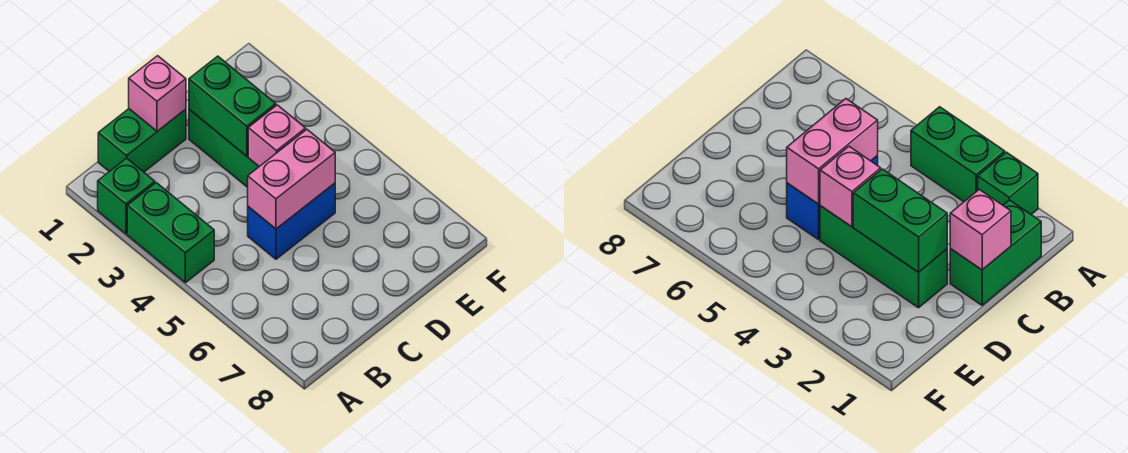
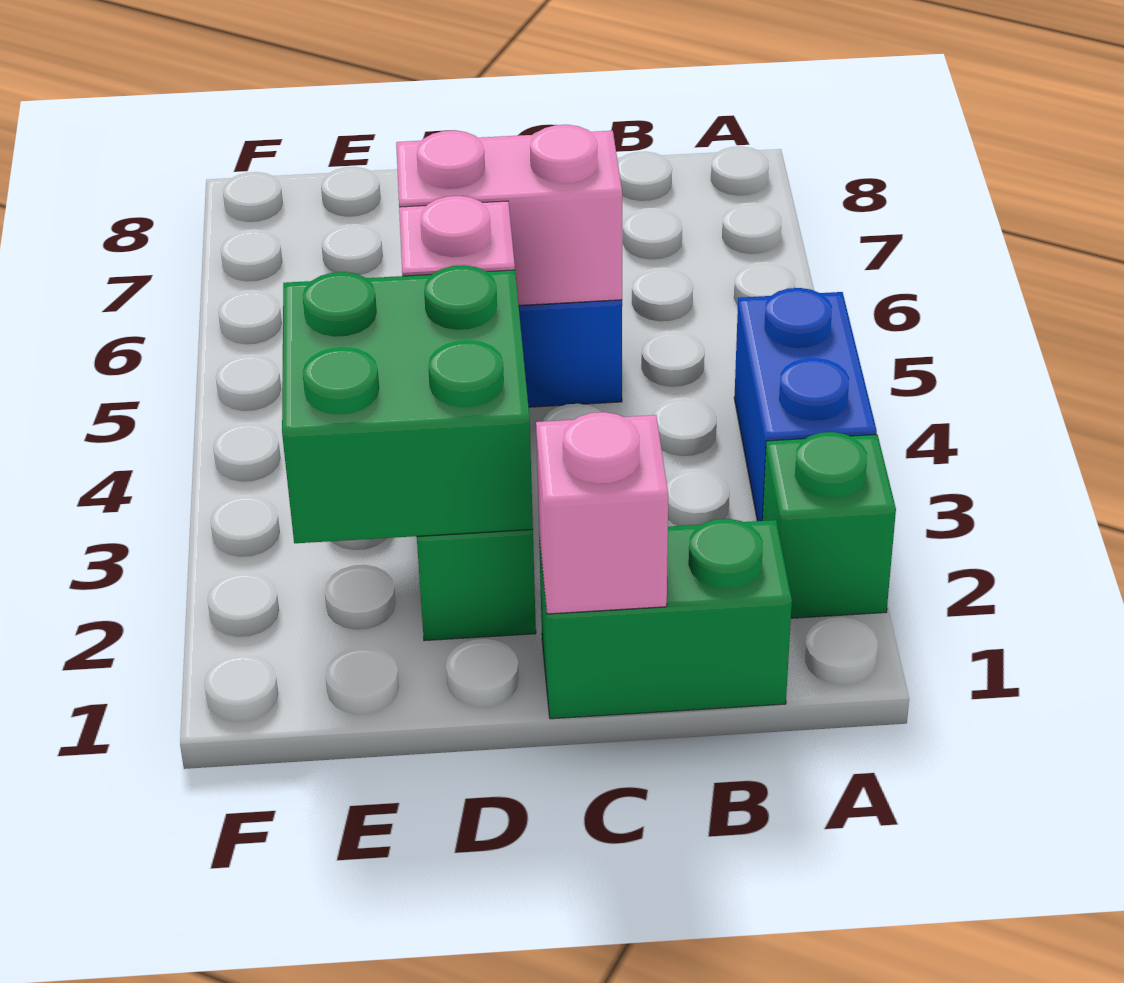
green 1x2 brick [127,183,214,283] -> blue 1x2 brick [734,288,877,521]
green 1x2 brick [189,56,276,156] -> green 2x2 brick [282,265,533,543]

